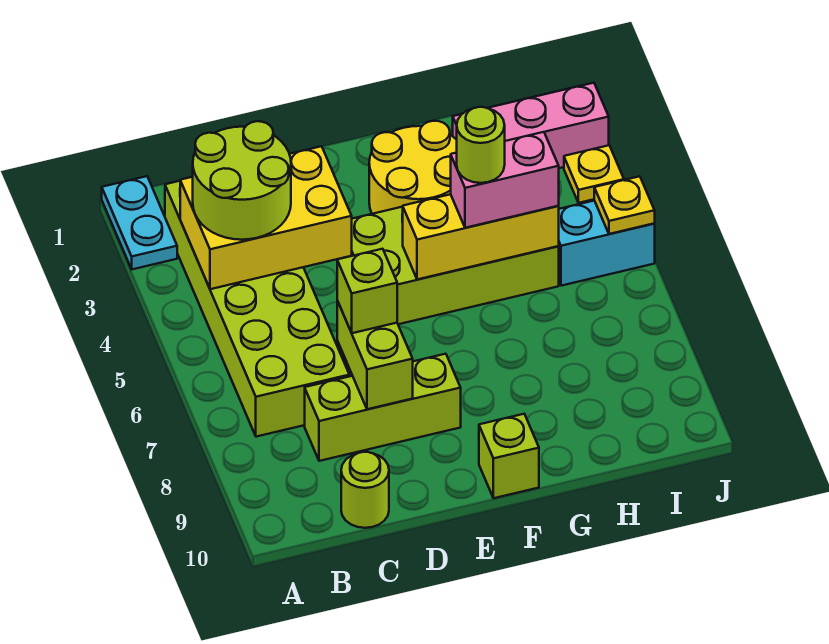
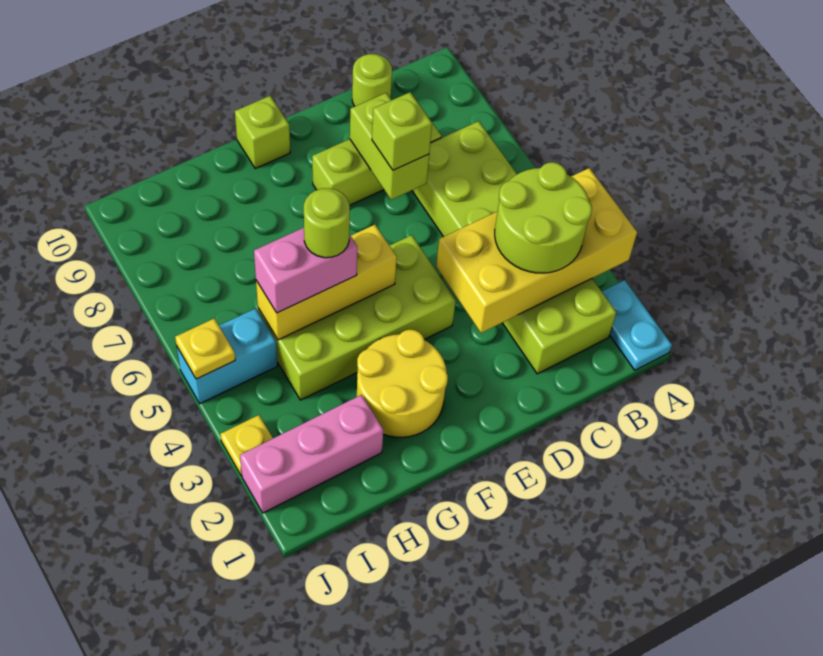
yellow 2x3 brick [180,146,352,289] -> yellow 2x4 brick [436,168,637,333]

